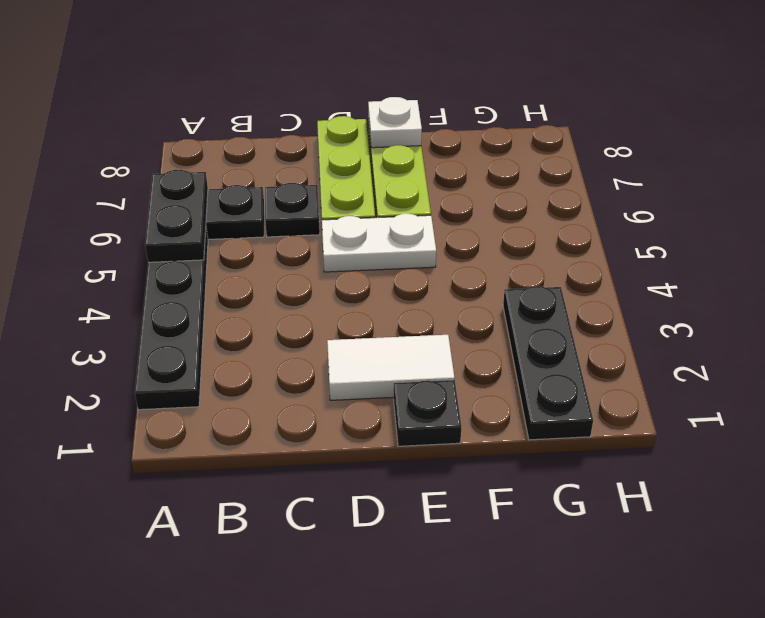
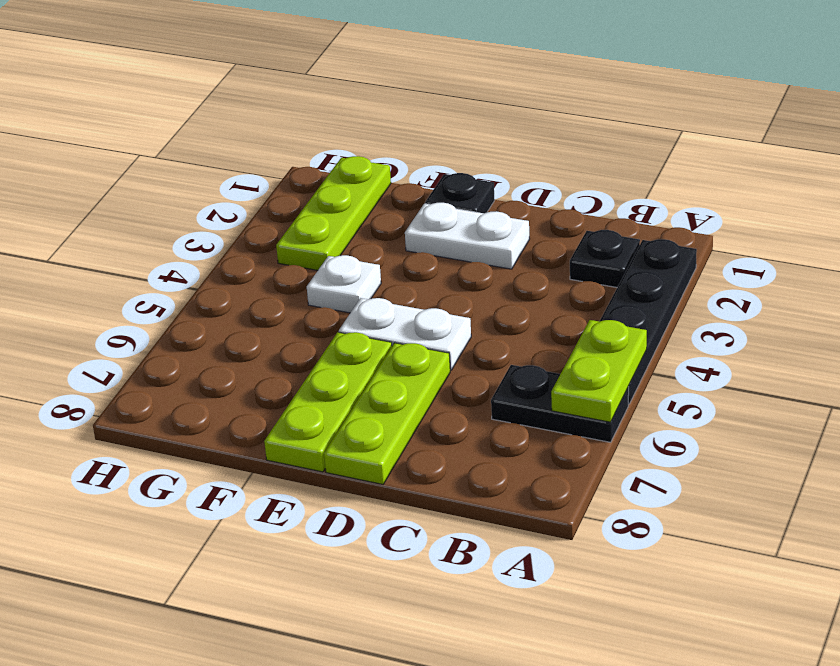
black 1x2 plate [145,170,208,262] -> lime 1x2 plate [551,320,647,422]
black 1x1 plate [265,183,320,237] -> black 1x1 plate moved to [570,230,640,287]
white 1x2 tile [327,335,454,400] -> white 1x2 plate [405,203,530,269]
white 1x1 plate [368,97,422,148] -> white 1x1 plate moved to [307,255,381,313]
black 1x3 plate [503,286,593,440] -> lime 1x3 plate [276,156,391,270]

